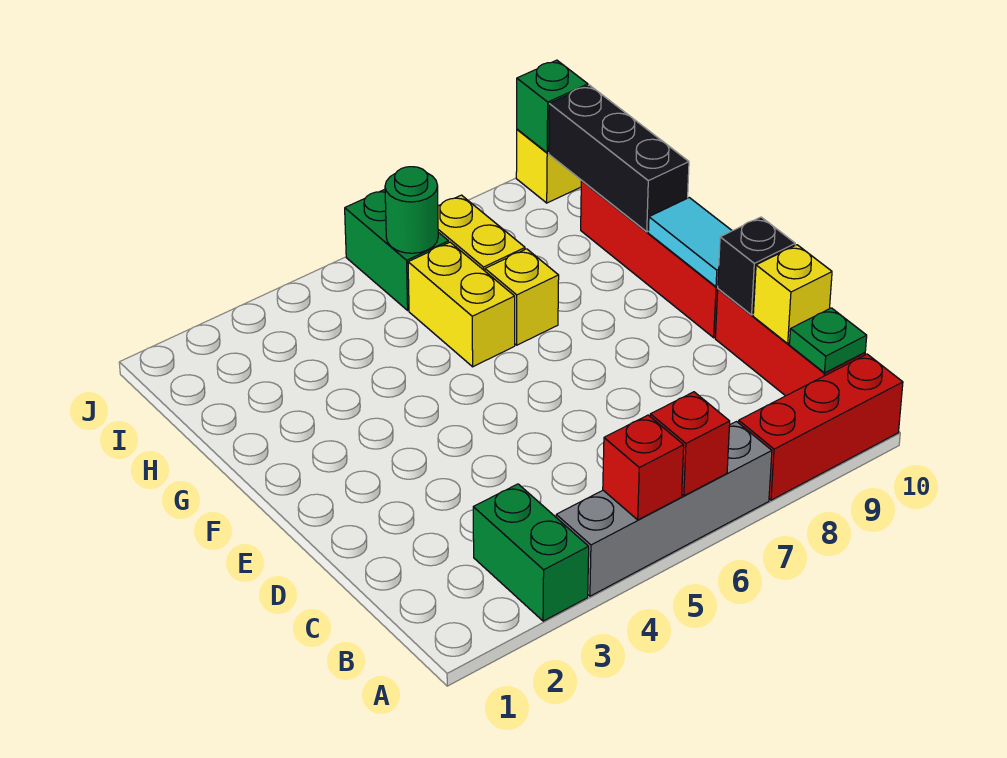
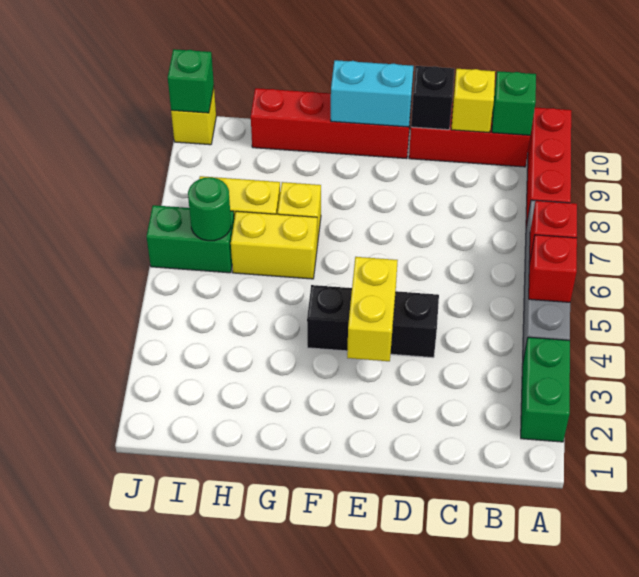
green 1x2 brick [473,484,589,621] -> green 1x2 brick turned to [521,337,570,442]
green 1x1 plate [790,308,867,373] -> green 1x1 brick [492,71,536,135]
none -> yellow 1x2 brick [347,257,398,361]
cyan 1x2 tile [648,198,732,287] -> cyan 1x2 brick [331,60,413,127]
black 1x3 brick [549,85,689,232] -> black 1x3 brick moved to [307,285,439,358]

